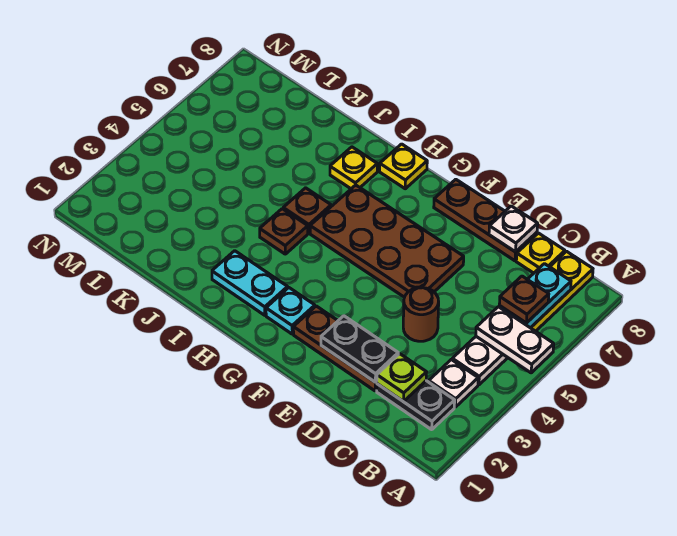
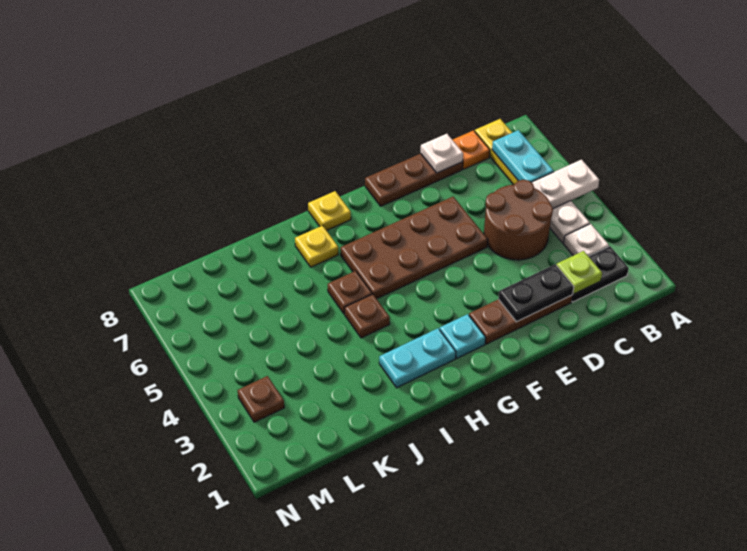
brown 1x1 plate [499,276,549,323] -> brown 1x1 plate moved to [238,376,284,422]
yellow 1x1 plate [516,233,565,273] -> orange 1x1 plate [453,131,490,169]
brown 1x1 round brick [403,288,439,341] -> brown 2x2 round brick [484,180,553,260]

